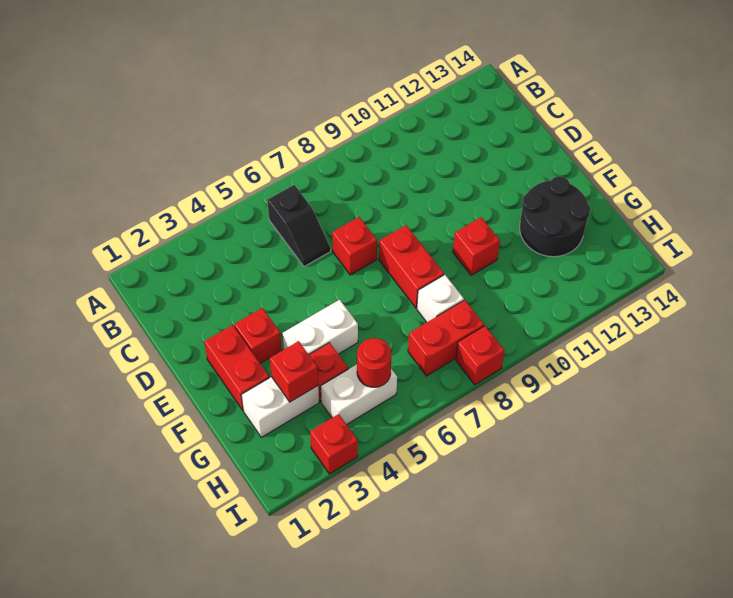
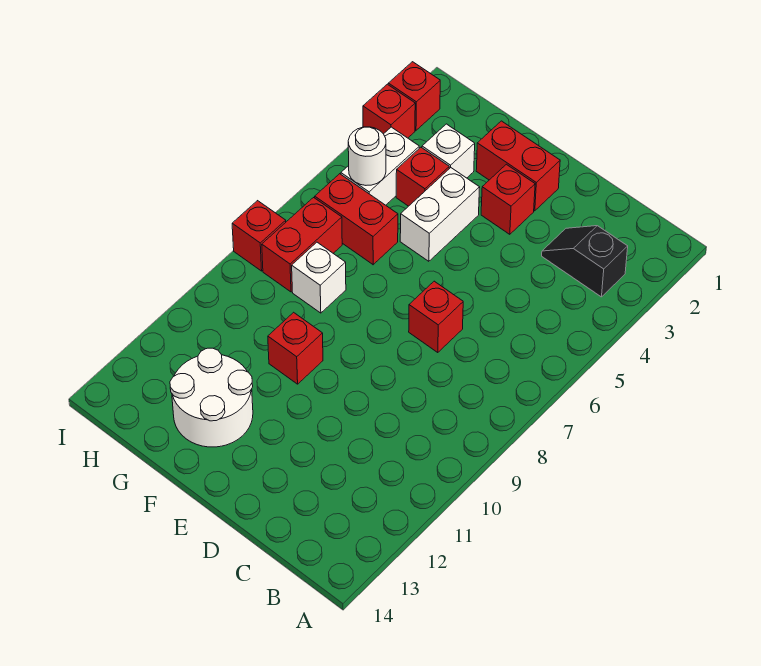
black 1x2 slope [267,185,331,267] -> black 1x2 slope moved to [542,226,628,297]
red 1x2 brick [379,225,444,308] -> red 1x2 brick moved to [315,174,398,265]
black 2x2 round brick [520,176,590,257] -> white 2x2 round brick [170,348,253,447]
white 1x2 brick [241,377,319,437] -> white 1x1 brick [422,124,475,178]
red 1x1 brick [270,341,318,402] -> red 1x1 brick moved to [388,62,440,130]
red 1x1 round brick [357,338,391,387] -> white 1x1 round brick [348,127,386,185]

